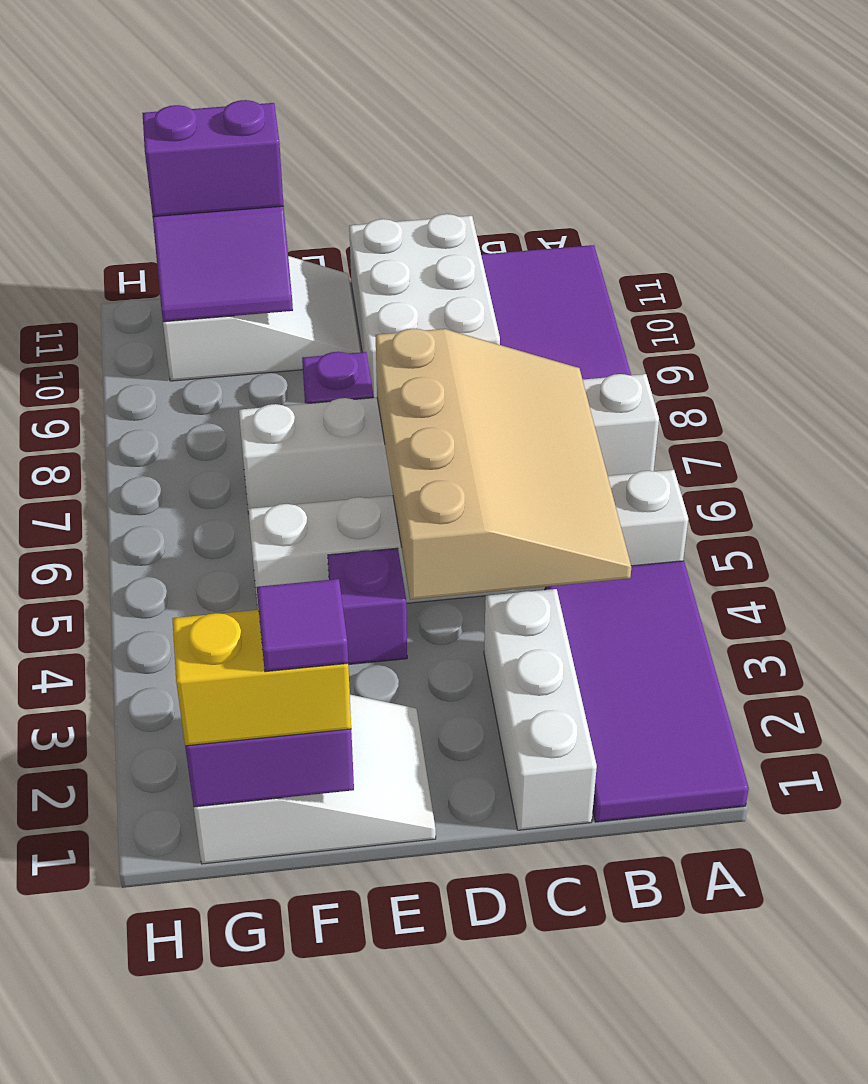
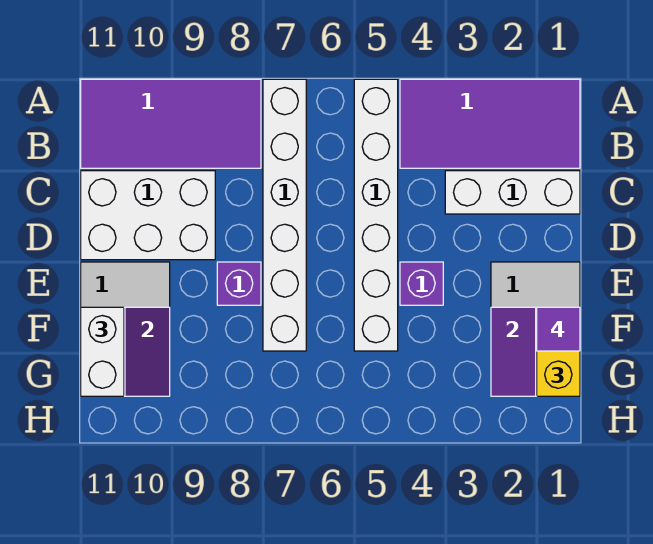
tan 3x4 slope [376,328,631,600] -> none
purple 1x2 brick [143,100,284,217] -> white 1x2 brick [81,307,124,396]

